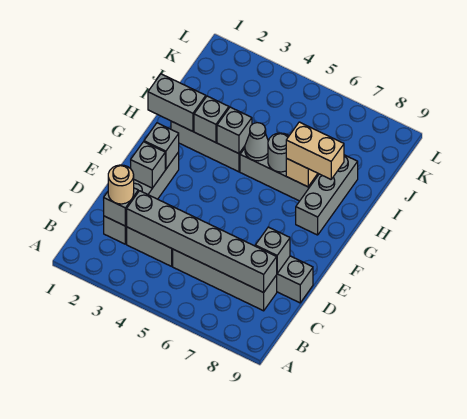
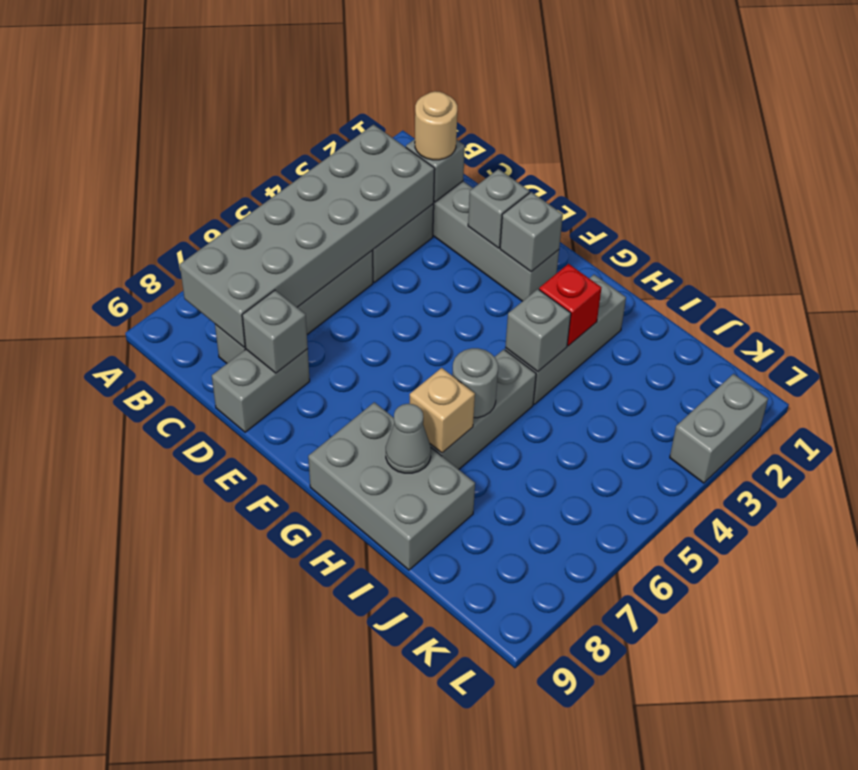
grey 1x6 brick [127,191,277,293] -> grey 2x6 brick [180,125,435,348]
grey 1x3 brick [296,155,358,235] -> grey 2x3 brick [308,402,475,570]
grey 1x2 brick [148,74,206,131] -> grey 1x2 brick moved to [670,374,768,483]
grey 1x1 brick [194,96,229,143] -> red 1x1 brick [539,264,601,346]
grey 1x1 cone [245,123,268,161] -> grey 1x1 cone moved to [386,404,431,473]
tan 1x2 brick [286,122,344,179] -> none

